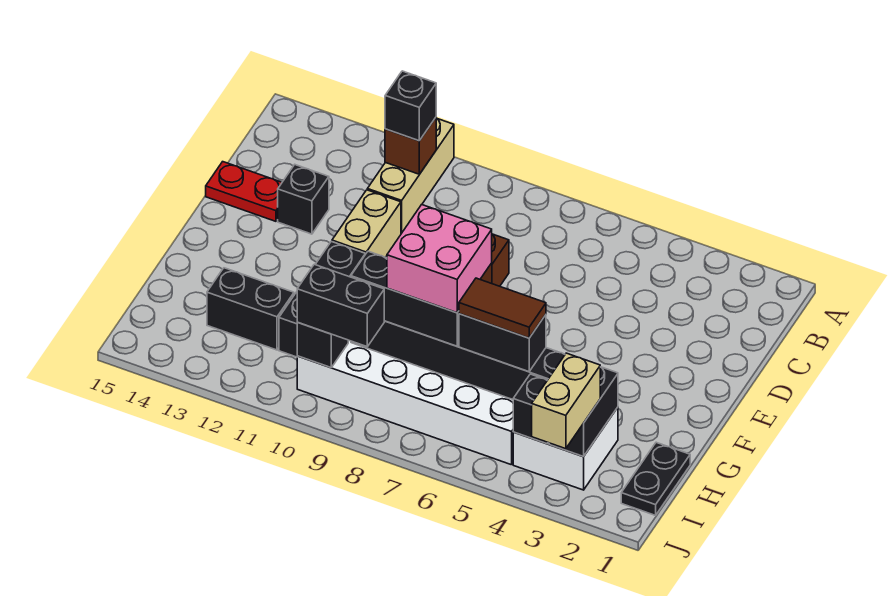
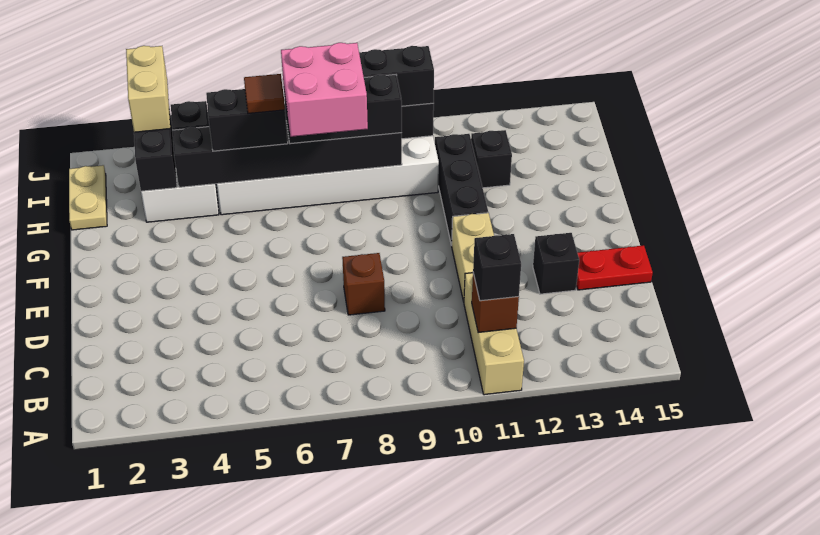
black 1x2 plate [621,442,690,515] -> tan 1x2 plate [69,165,107,230]
brown 1x2 tile [459,278,546,338] -> brown 1x1 tile [244,74,285,113]
black 1x2 brick [207,268,294,350] -> black 1x1 brick [471,130,512,188]

